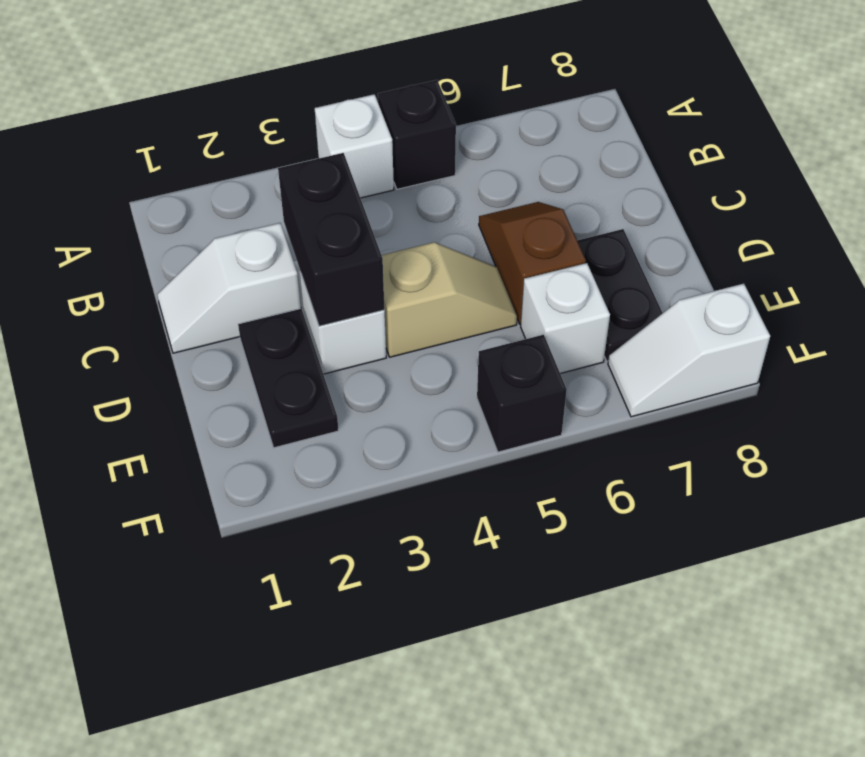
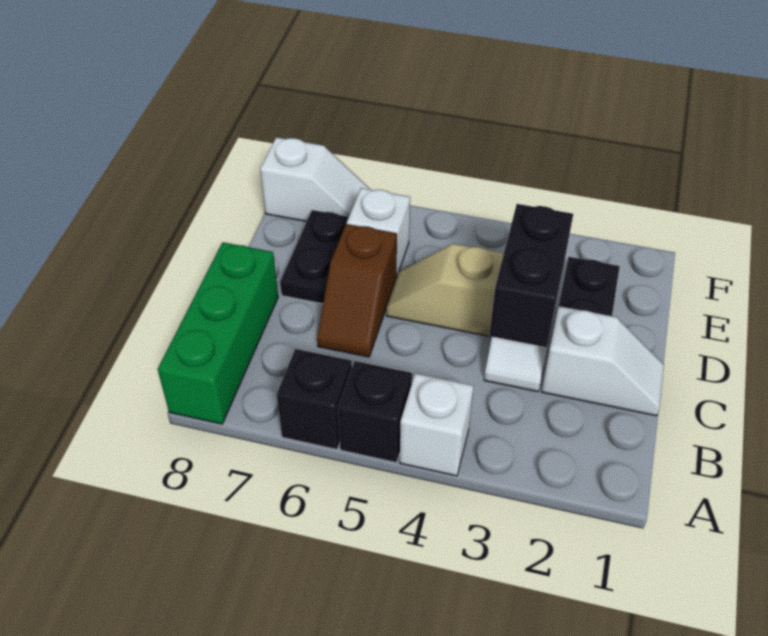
none -> green 1x3 brick [158,242,278,424]
black 1x1 brick [477,335,567,452] -> black 1x1 brick moved to [277,349,352,449]

